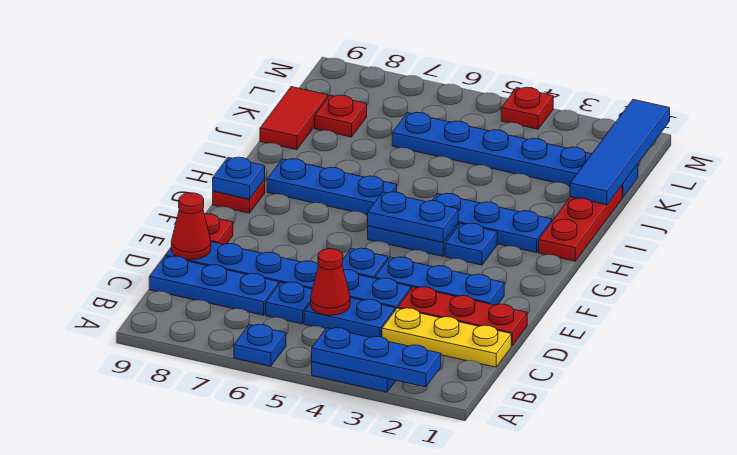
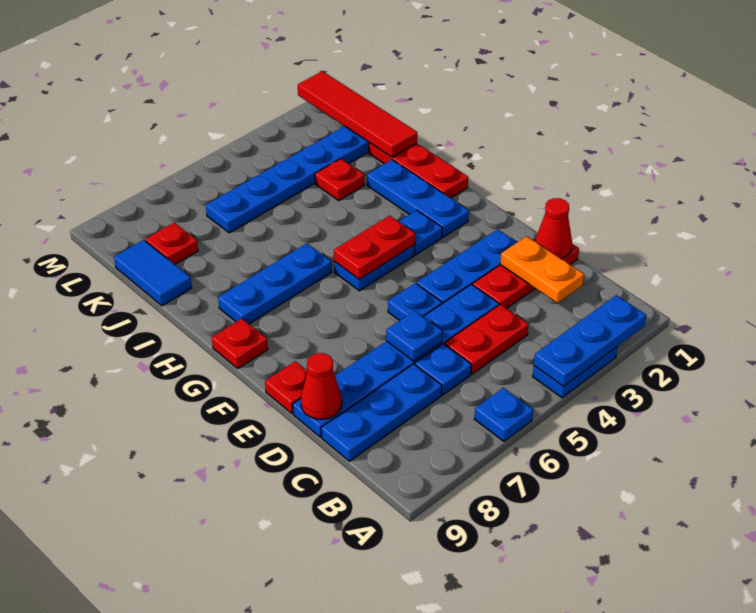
yellow 1x3 plate [382,308,511,367] -> none
none -> orange 1x2 plate [500,236,584,303]
blue 1x2 plate [304,298,395,337] -> red 1x2 plate [445,304,528,374]
red 1x1 cone [311,249,350,315] -> red 1x1 cone moved to [535,198,572,259]
blue 1x2 plate [368,192,458,242] -> red 1x2 plate [334,216,415,279]
blue 1x1 plate [213,157,265,199] -> blue 1x1 plate moved to [386,311,442,361]
blue 1x3 plate [432,193,552,253] -> blue 1x3 plate turned to [367,160,469,237]
blue 1x4 tile [570,100,670,205] -> red 1x4 tile [298,71,417,157]
red 1x2 tile [260,87,328,150] -> blue 1x2 tile [114,240,192,306]
red 1x1 plate [501,87,553,129] -> red 1x1 plate moved to [315,159,364,200]

